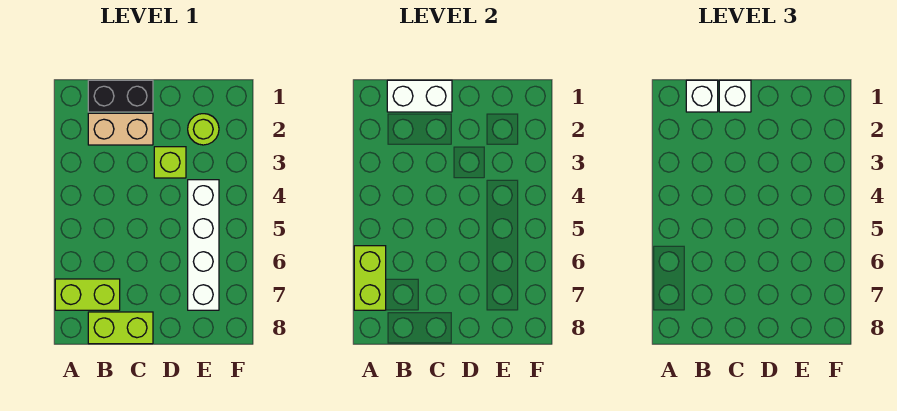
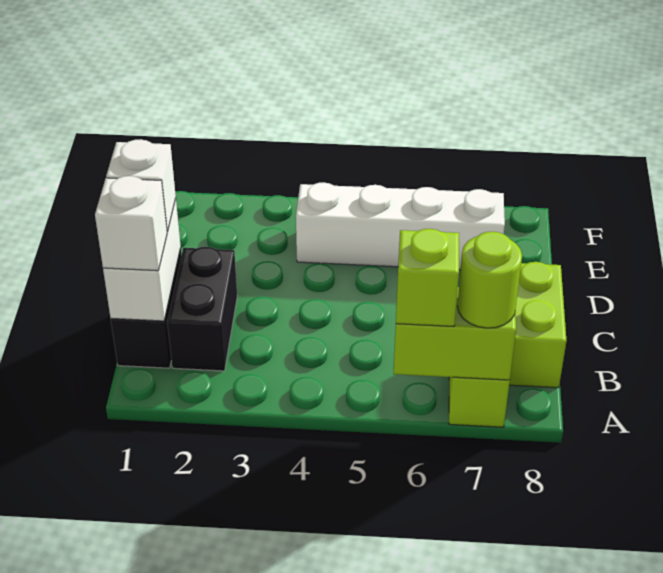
tan 1x2 brick [88,113,153,145] -> black 1x2 brick [167,247,237,371]
lime 1x1 brick [154,147,186,178] -> lime 1x1 brick moved to [396,229,459,326]
lime 1x1 round brick [188,114,219,145] -> lime 1x1 round brick moved to [457,232,522,328]

